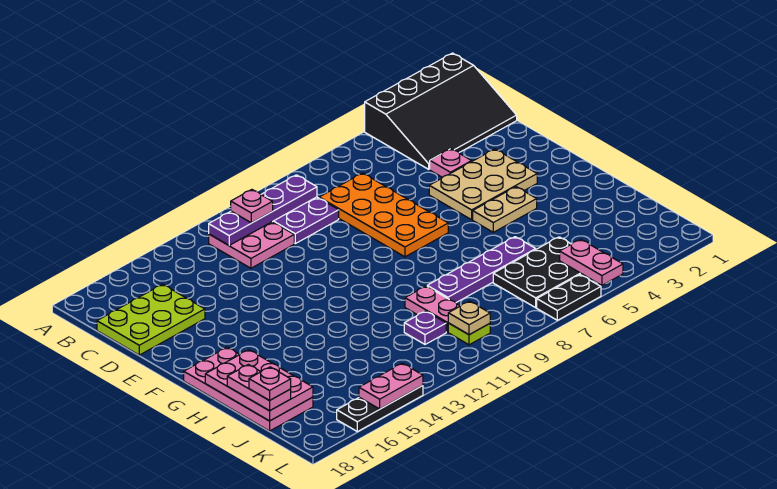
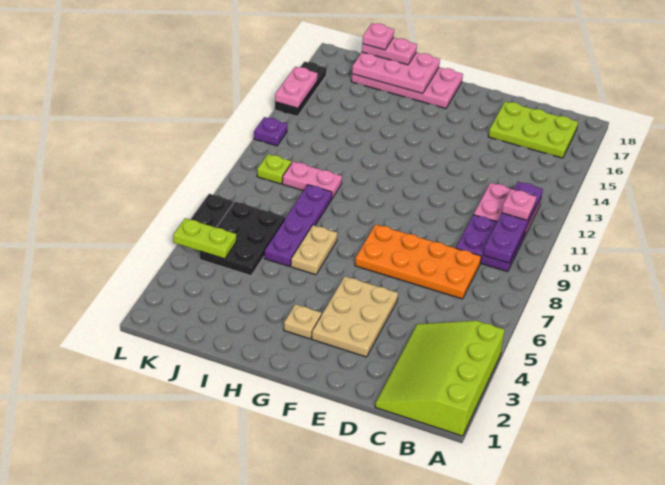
black 3x4 slope [365,53,517,169] -> lime 3x4 slope [375,321,505,436]
lime 2x3 plate [97,284,205,355] -> lime 2x3 plate turned to [489,101,578,158]
pink 1x1 plate [430,149,472,177] -> none
tan 1x2 plate [473,187,537,232] -> tan 1x2 plate moved to [291,225,337,275]
purple 1x1 plate [404,311,446,344] -> purple 1x1 plate moved to [254,117,287,146]
pink 1x2 plate [560,239,623,285] -> lime 1x2 plate [173,218,236,259]
tan 1x1 plate [448,301,490,335] -> tan 1x1 plate moved to [284,304,322,339]

